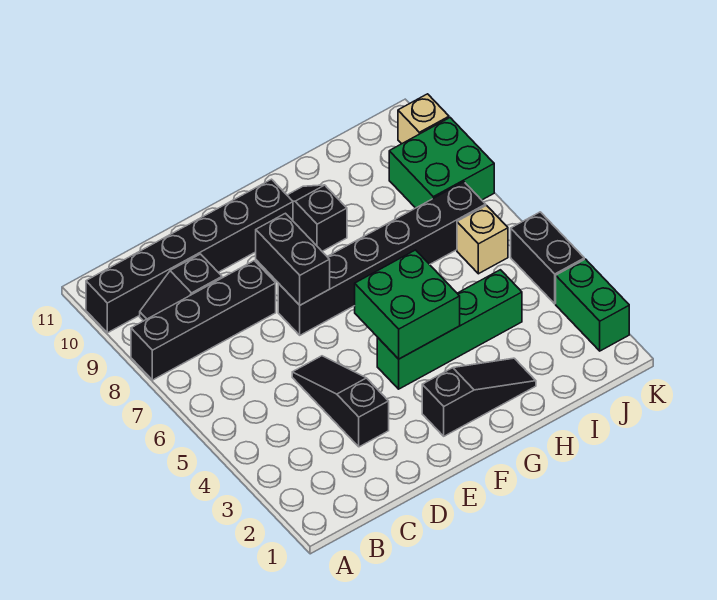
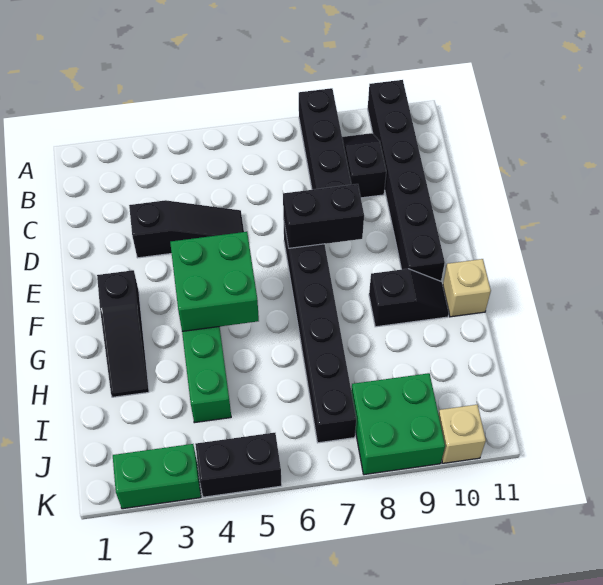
tan 1x1 brick [457,206,508,274] -> tan 1x1 brick moved to [443,259,491,317]

